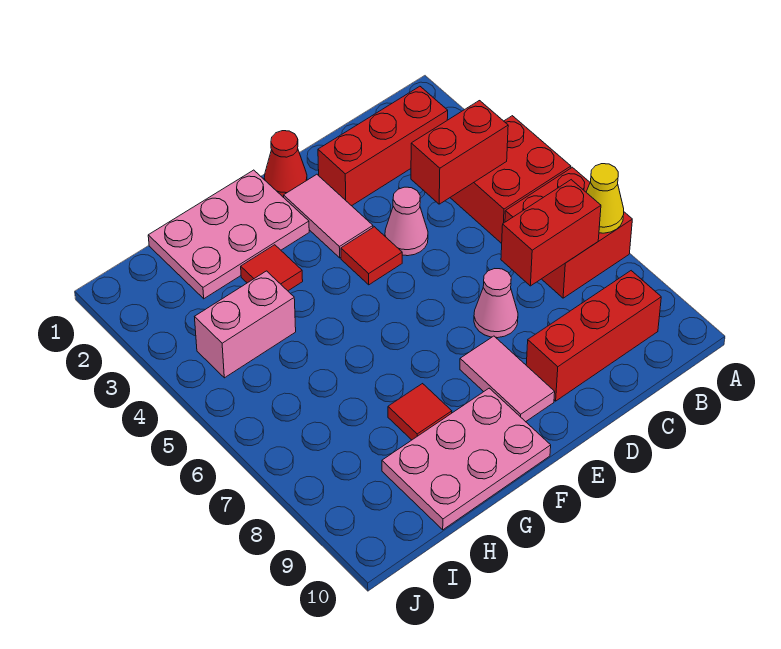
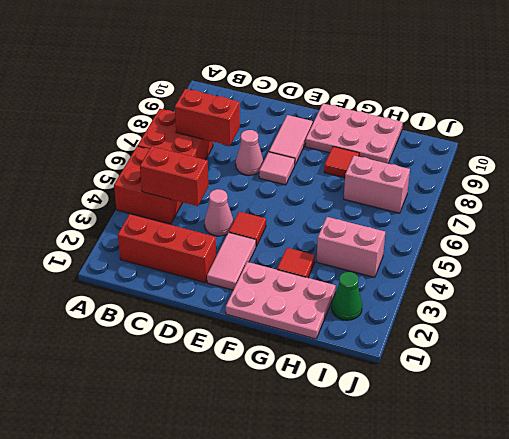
yellow 1x1 cone [586,164,624,233] -> none
red 1x3 brick [526,271,661,401] -> none
red 1x1 cone [264,131,307,197] -> none
none -> pink 1x1 tile [259,152,295,185]
none -> pink 1x2 brick [344,156,410,213]
none -> green 1x1 cone [331,272,362,320]

